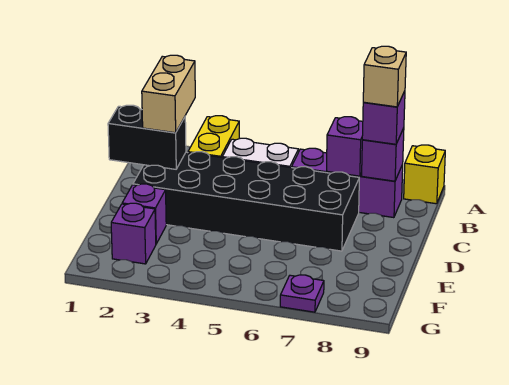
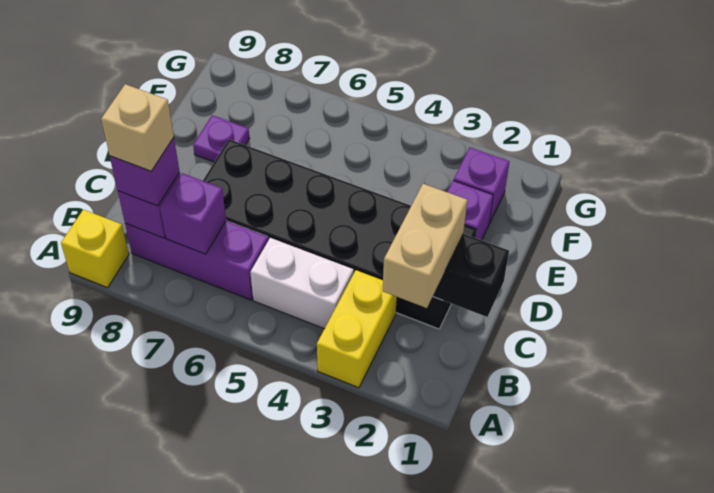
purple 1x1 plate [280,275,324,312] -> purple 1x1 plate moved to [193,115,250,162]

